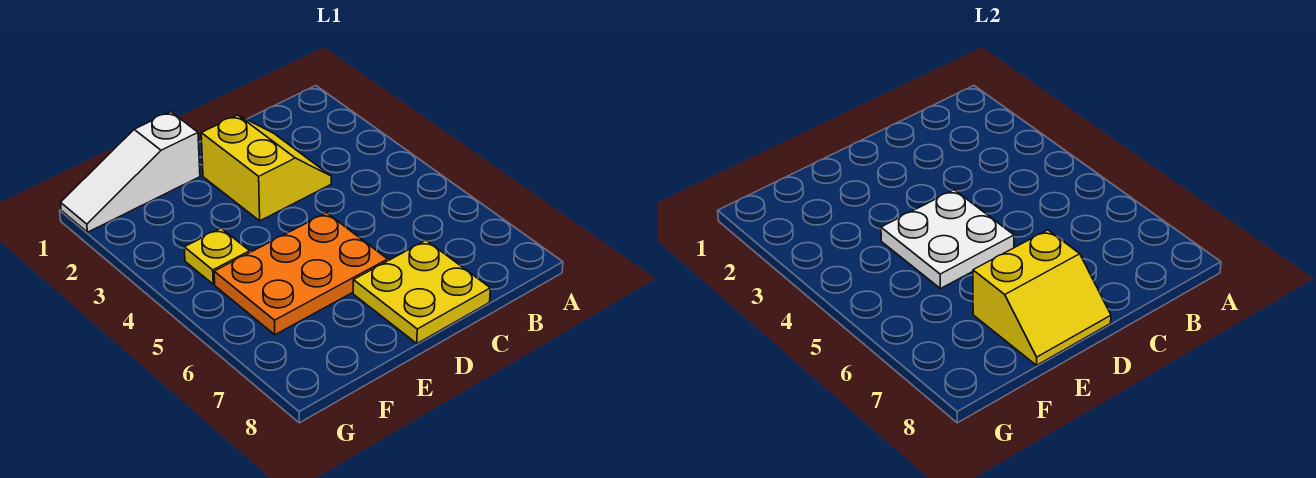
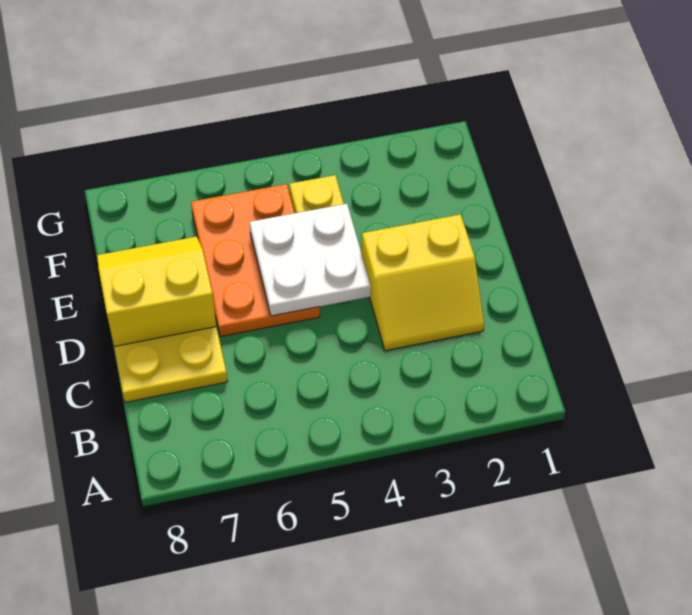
yellow 2x2 slope [973,230,1111,365] -> yellow 2x2 slope turned to [97,237,216,346]
white 1x3 slope [61,112,200,232] -> none

